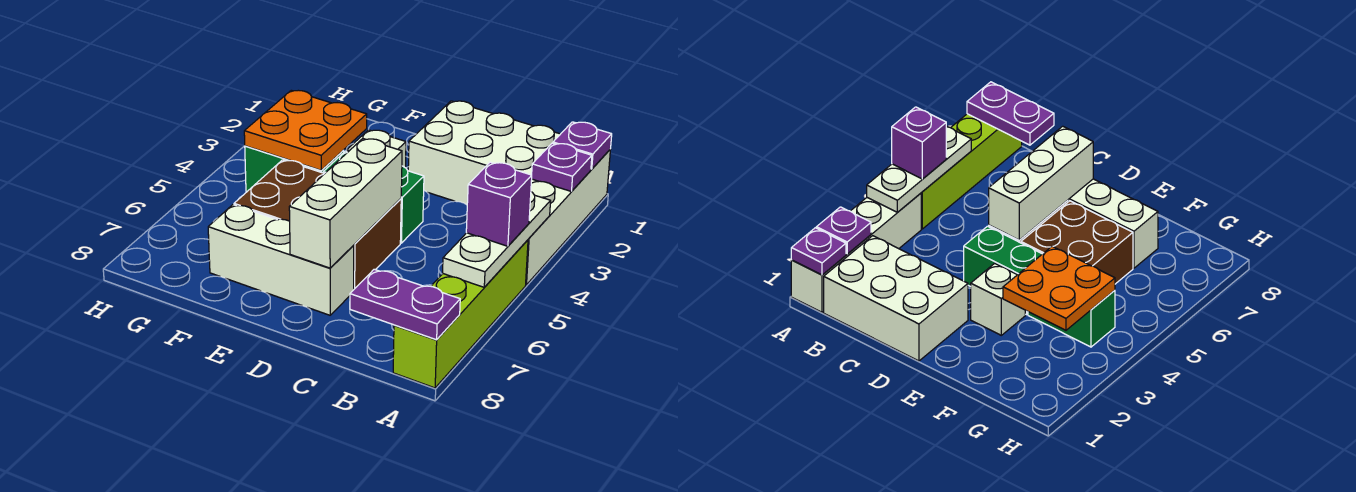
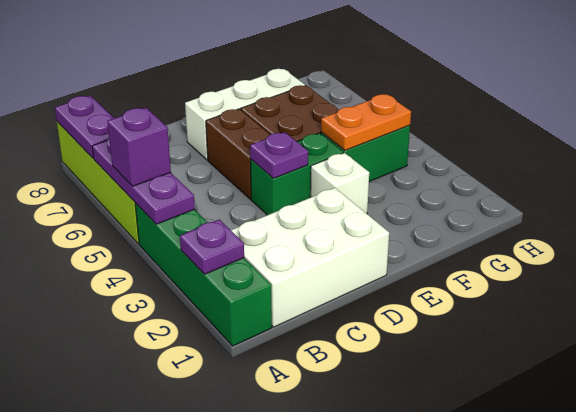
white 1x4 brick [526,150,610,285] -> green 1x4 brick [135,203,272,346]
purple 1x1 plate [553,122,612,169] -> purple 1x1 plate moved to [250,132,308,178]
white 1x3 plate [443,192,551,287] -> purple 1x3 plate [92,138,195,224]
purple 1x2 plate [350,269,460,340] -> purple 1x2 plate turned to [55,96,114,158]
white 1x3 brick [289,139,402,268] -> none
orange 2x2 plate [244,90,367,170] -> orange 1x2 plate [321,94,411,150]

